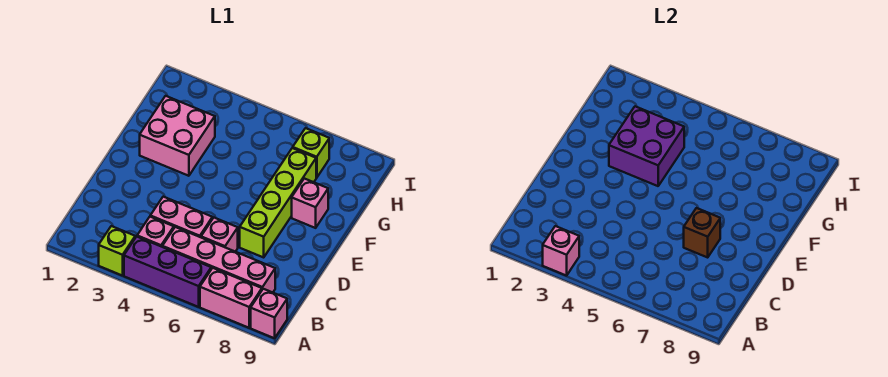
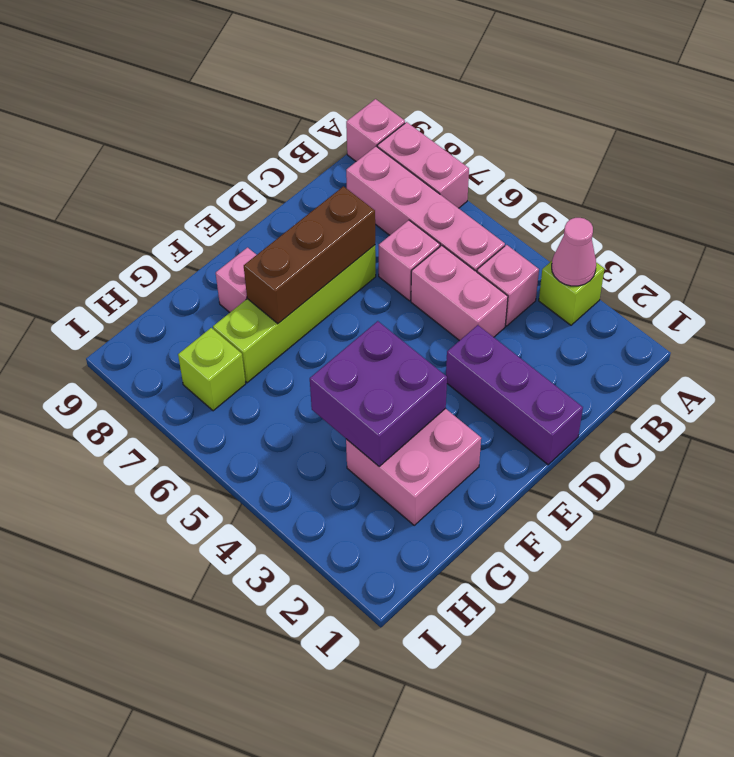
pink 1x1 brick [543,226,579,276] -> pink 1x1 cone [552,218,596,286]
purple 1x3 brick [124,237,211,307] -> purple 1x3 brick moved to [446,325,583,465]
brown 1x1 brick [684,208,720,257] -> brown 1x3 brick [244,186,375,324]

